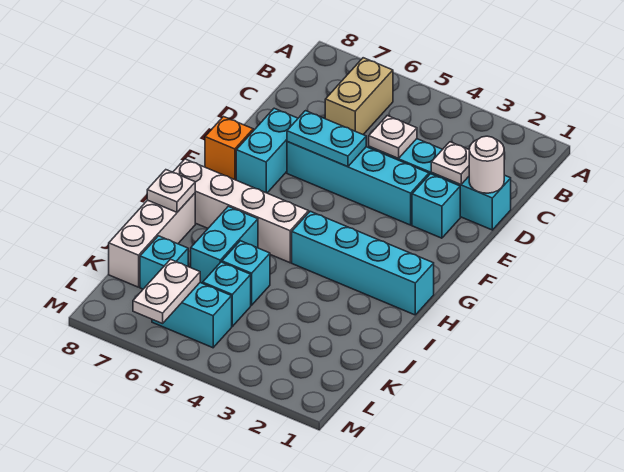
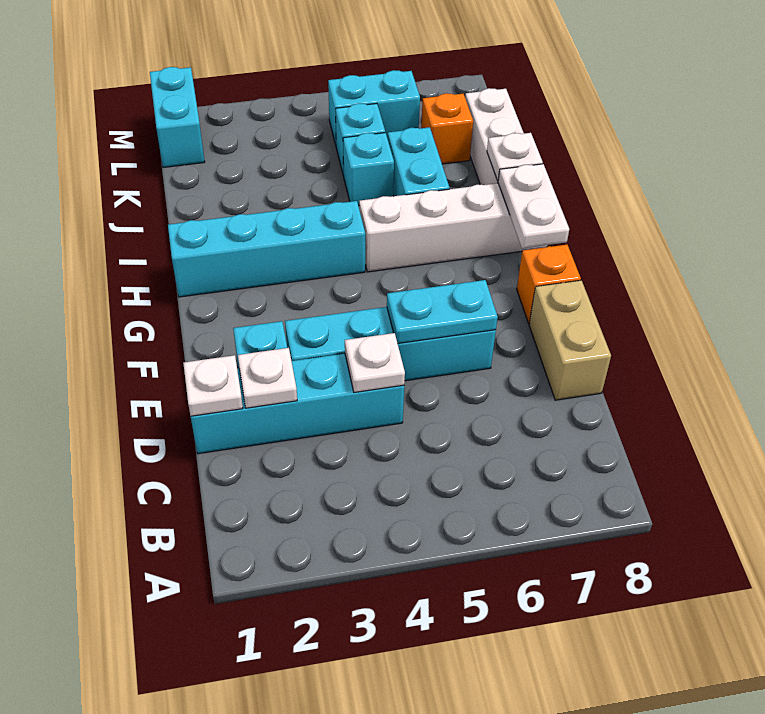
tan 1x2 brick [325,58,393,134] -> tan 1x2 brick moved to [529,280,611,400]
white 1x1 round brick [469,136,504,193] -> white 1x1 plate [183,355,243,416]
cyan 1x2 brick [236,108,298,193] -> cyan 1x2 brick moved to [150,67,205,167]
cyan 1x1 brick [140,236,188,289] -> orange 1x1 brick [421,93,473,164]
white 1x2 plate [133,259,200,323] -> white 1x2 plate moved to [498,164,569,248]

